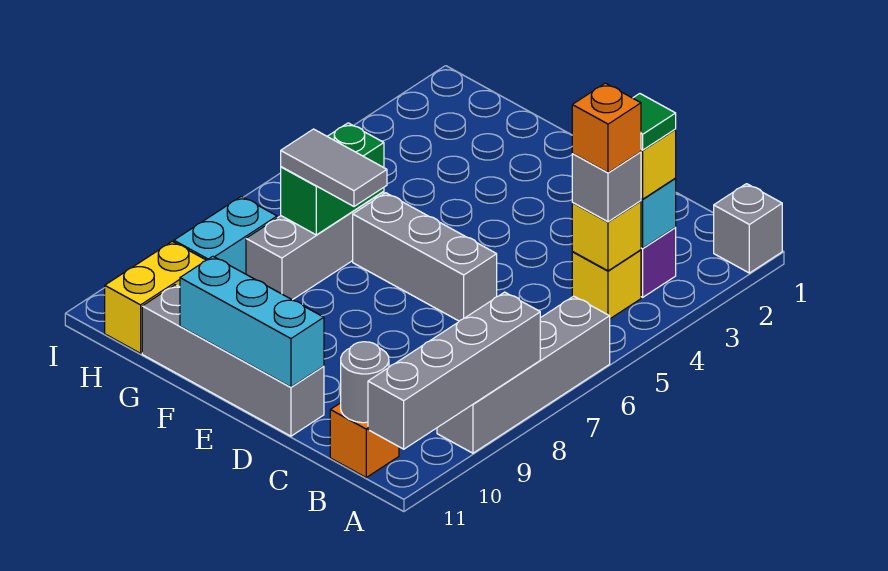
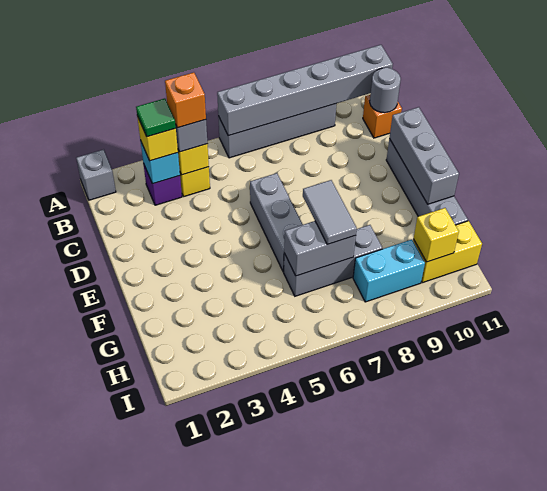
grey 1x4 brick [368,292,540,449] -> grey 1x6 brick [217,45,393,136]
cyan 1x3 brick [180,256,324,387] -> grey 1x3 brick [389,107,459,204]
green 1x2 brick [281,123,384,235] -> grey 1x2 brick [284,221,356,276]
none -> yellow 1x1 brick [413,208,459,262]

